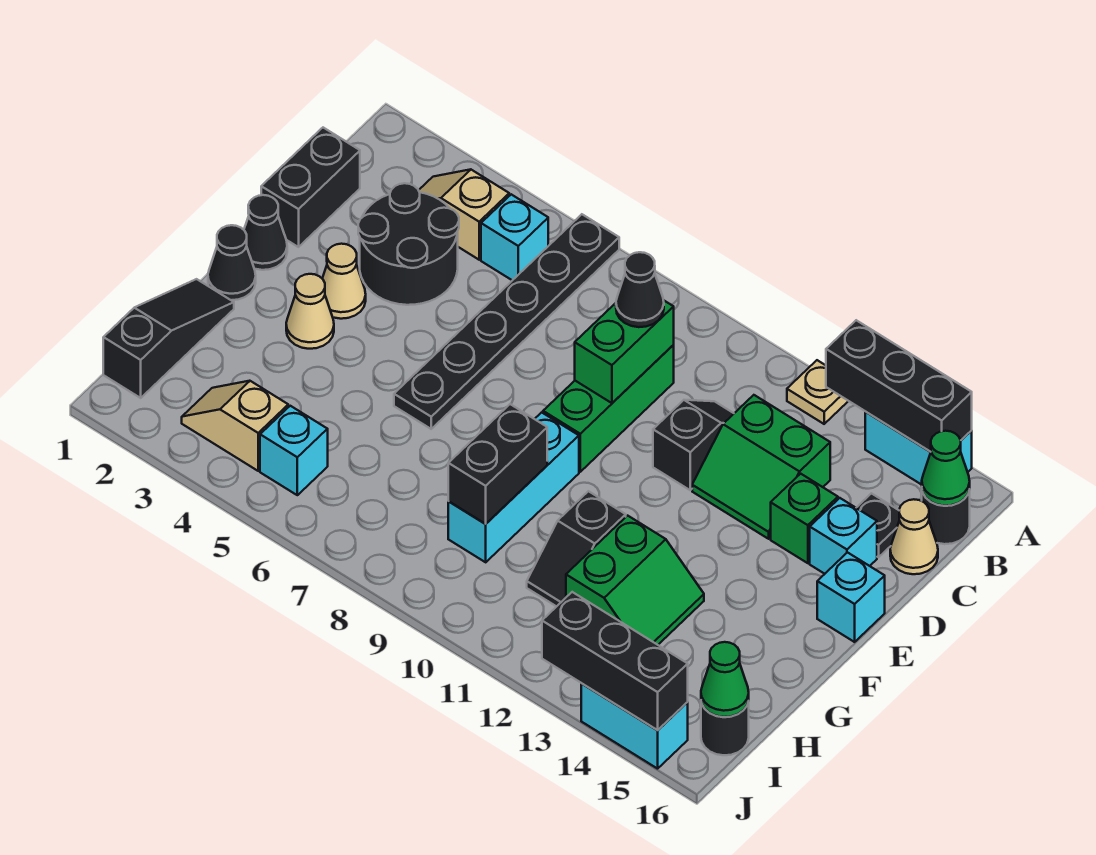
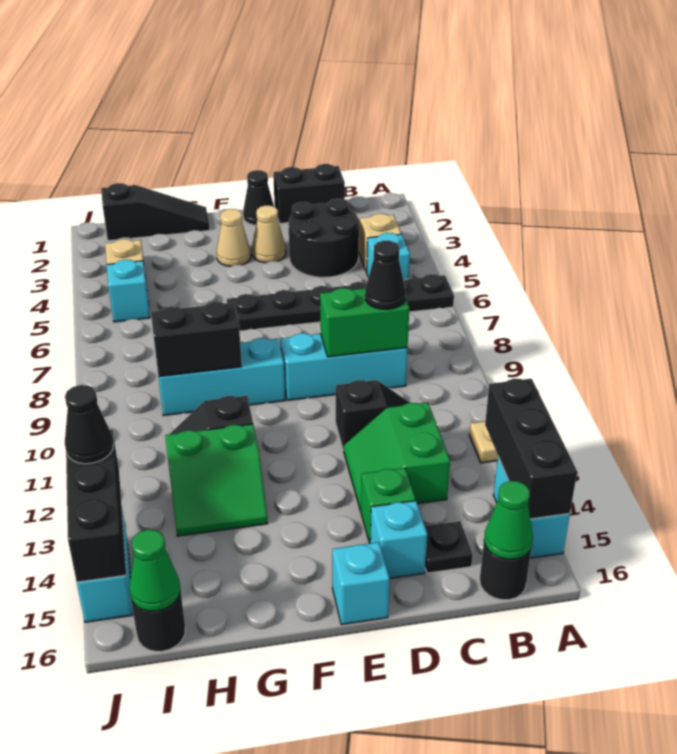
green 1x3 brick [543,345,674,472] -> cyan 1x3 brick [280,333,408,400]
tan 1x1 cone [890,499,938,574] -> none
black 1x1 cone [208,225,256,300] -> black 1x1 cone moved to [65,385,114,464]

